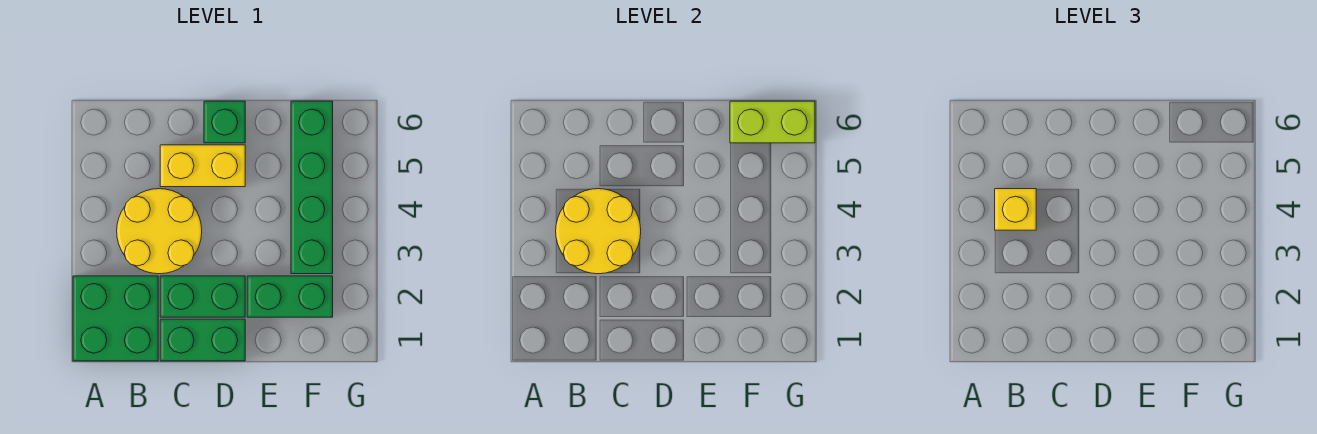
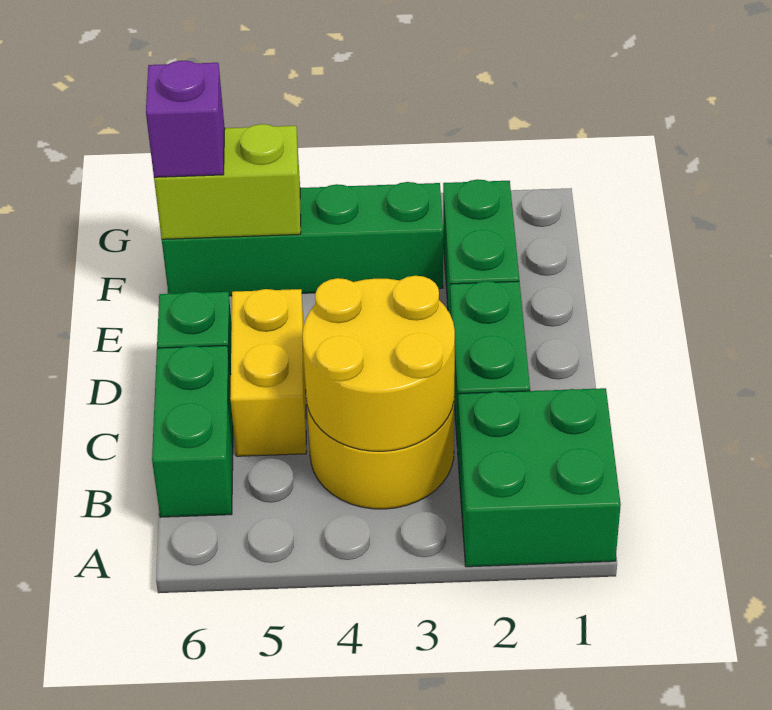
yellow 1x1 brick [995,189,1036,230] -> none
green 1x2 brick [160,319,245,361] -> green 1x2 brick moved to [152,346,233,517]
lime 1x2 brick [730,101,815,143] -> lime 1x2 brick turned to [154,124,301,239]
none -> purple 1x1 brick [146,61,225,177]

